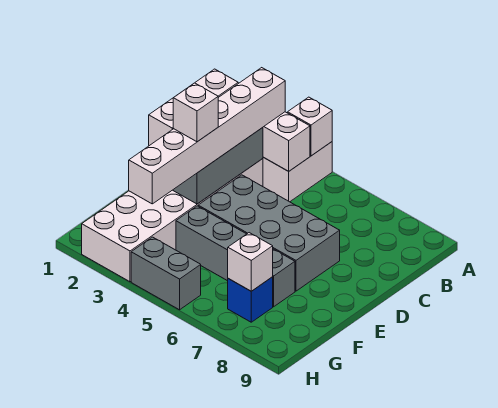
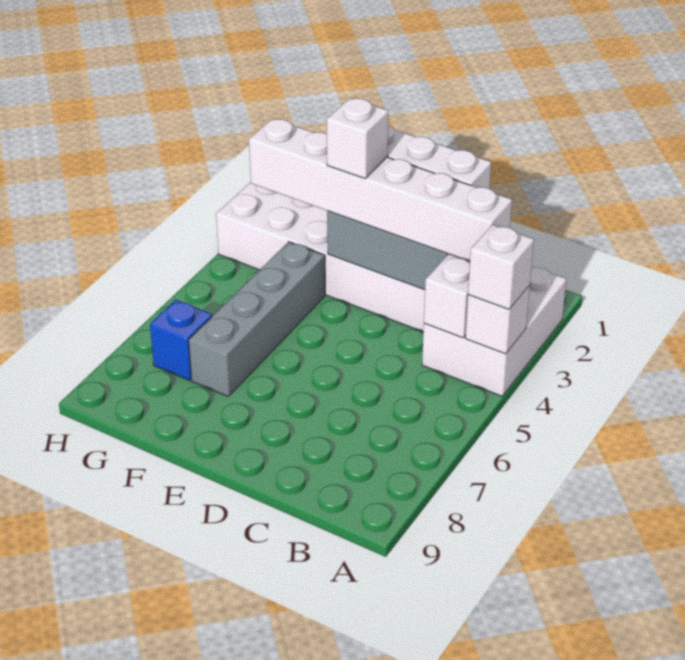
grey 2x4 brick [198,175,340,291] -> none
white 1x1 brick [228,233,273,291] -> white 1x1 brick moved to [468,225,534,309]
grey 1x2 brick [131,237,201,310] -> none

